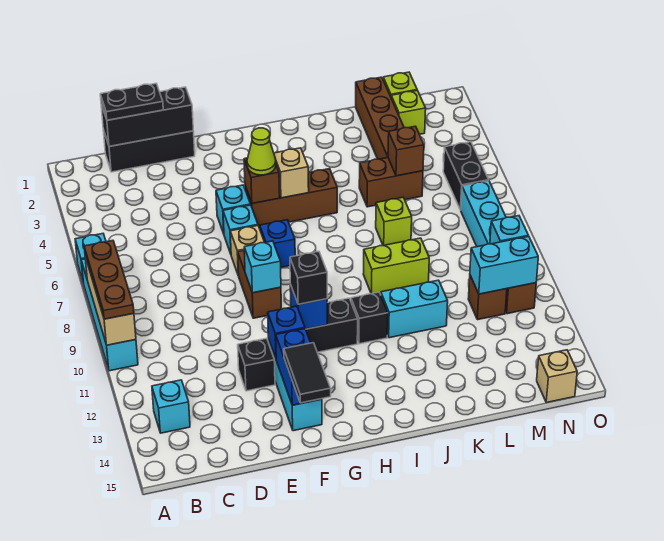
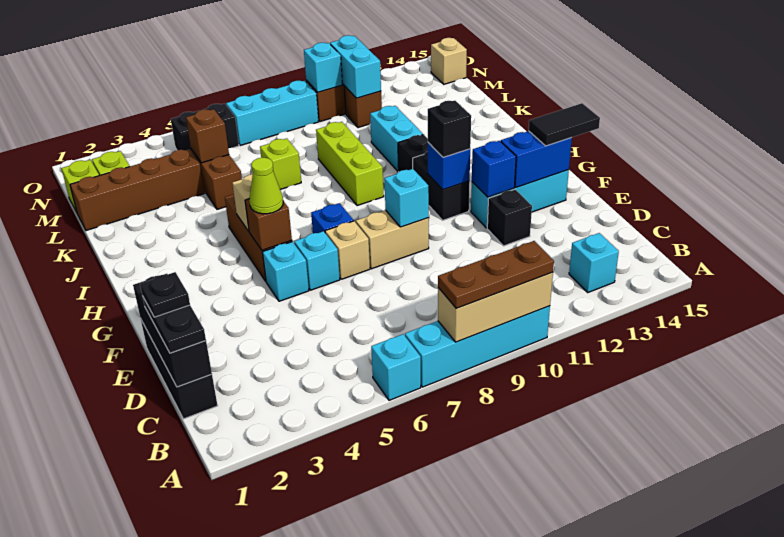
none -> black 1x1 plate [140,272,190,317]
brown 1x2 brick [238,250,281,318] -> tan 1x2 brick [356,210,429,269]
lime 1x2 brick [363,238,429,294] -> lime 1x3 brick [316,122,384,206]

